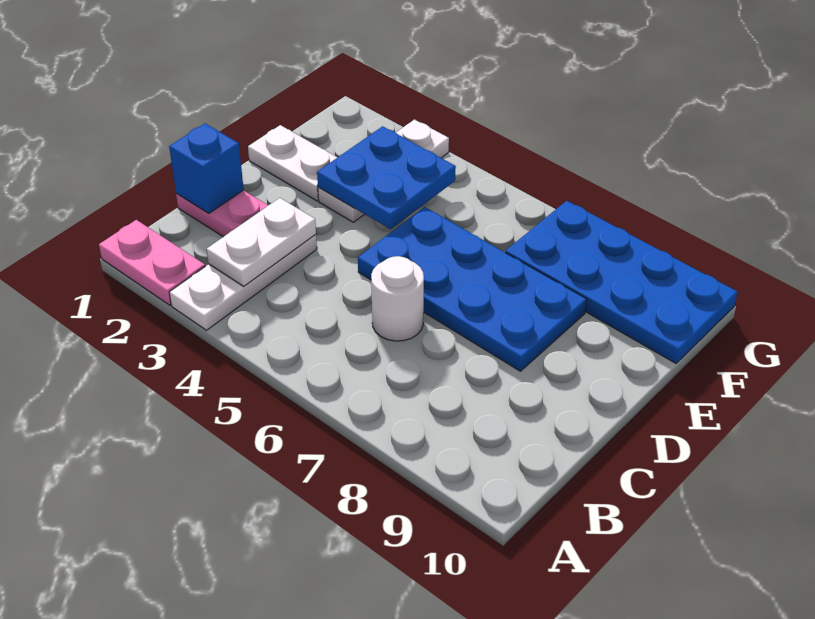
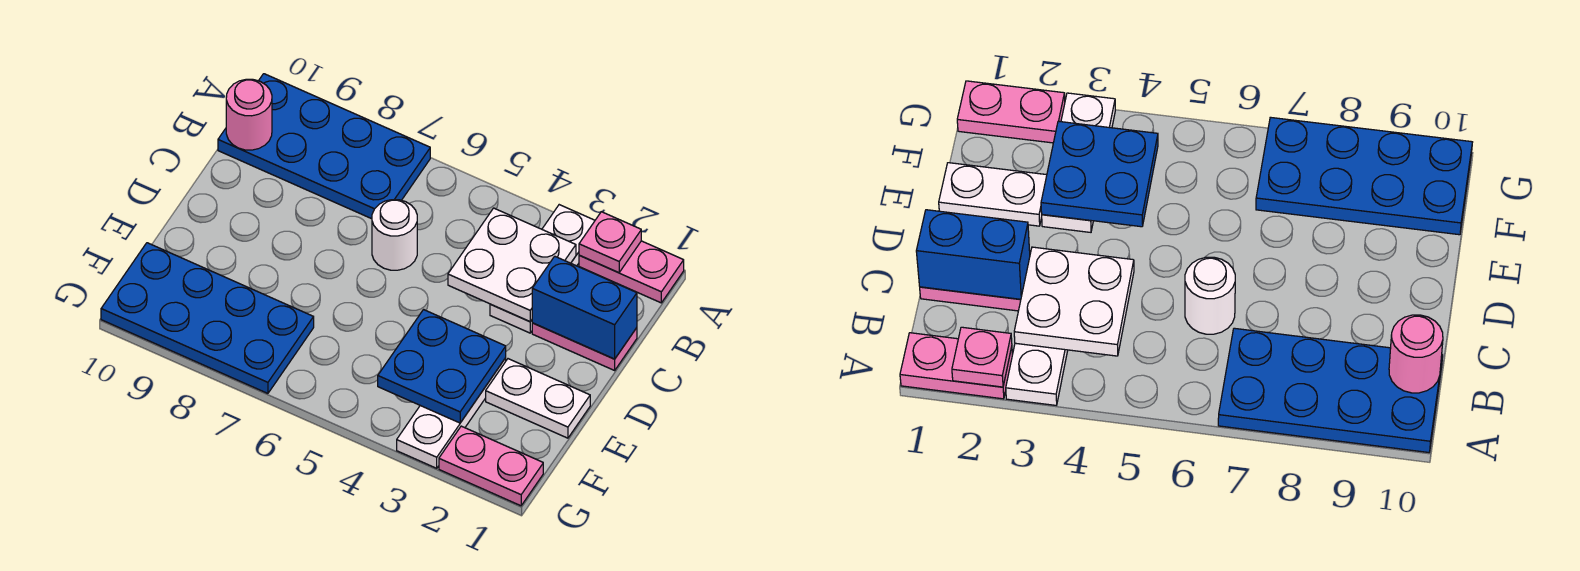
none -> pink 1x1 plate [579,212,641,273]
white 1x2 plate [207,198,316,286] -> white 2x2 plate [448,208,576,322]
none -> pink 1x1 round brick [226,79,272,150]
blue 1x1 brick [169,124,244,213] -> blue 1x2 brick [532,256,637,359]
blue 2x4 plate [358,207,587,371] -> blue 2x4 plate moved to [218,74,430,219]
none -> pink 1x2 plate [439,426,543,506]

